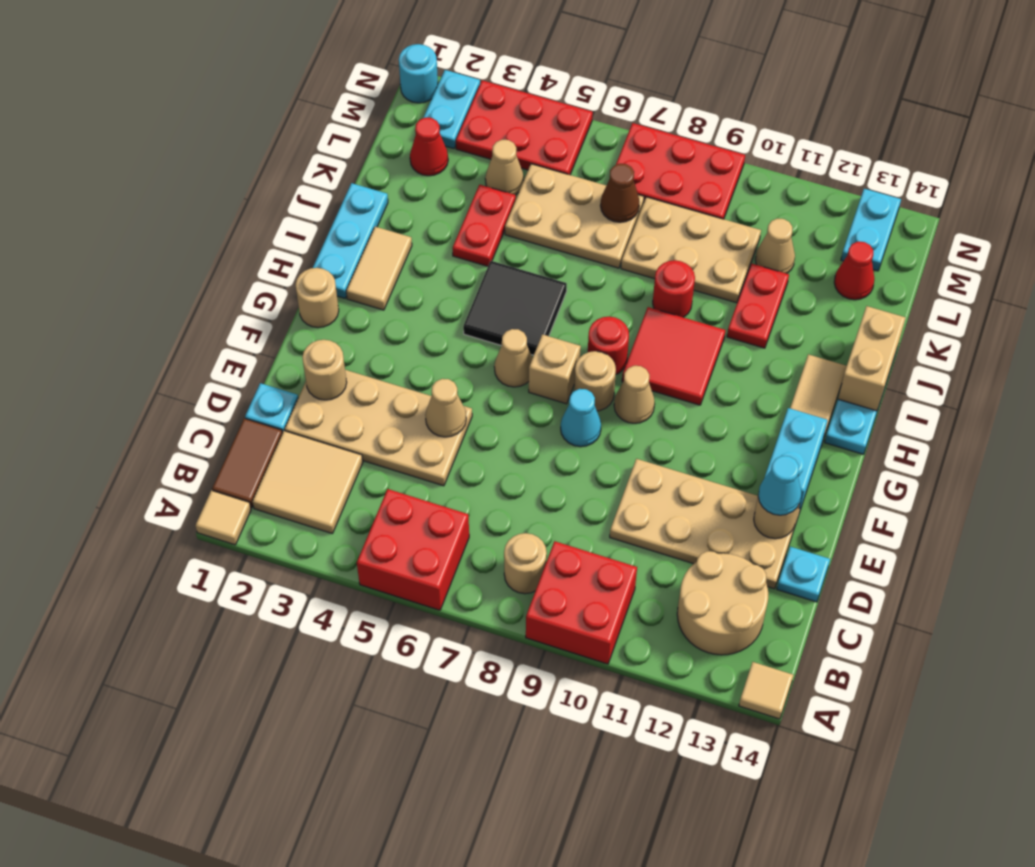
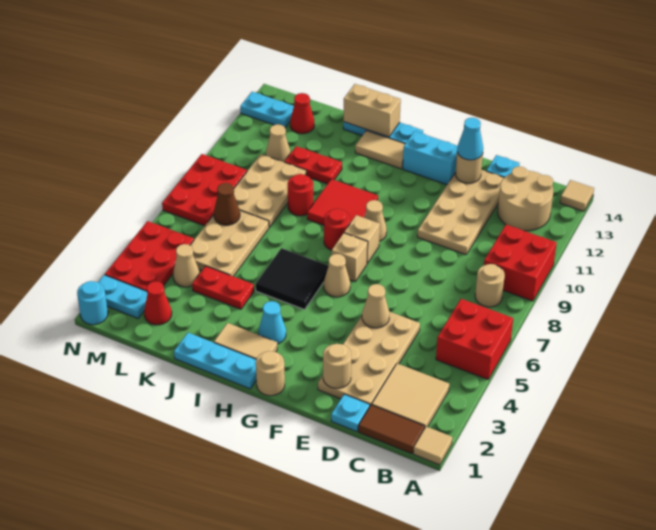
cyan 1x1 cone [561,389,601,447] -> cyan 1x1 cone moved to [259,301,286,344]
tan 1x1 round brick [574,351,616,411] -> tan 1x1 brick [344,215,380,263]

